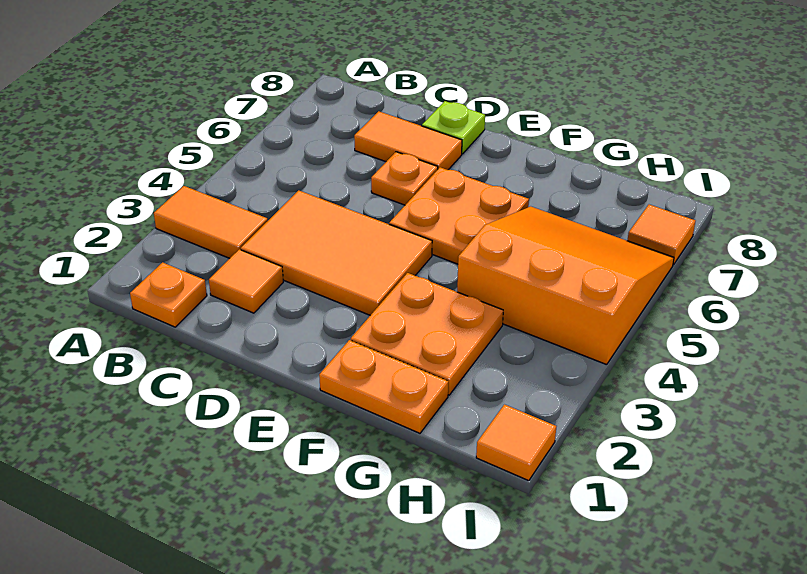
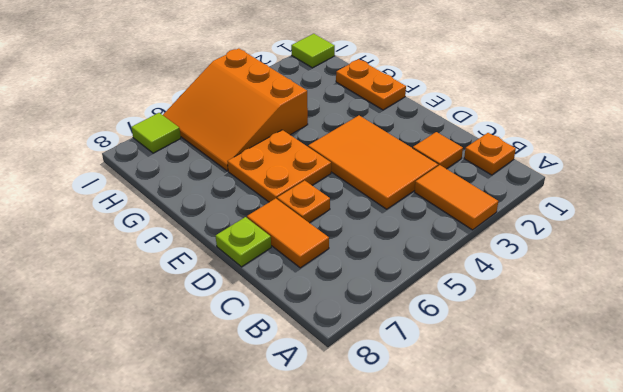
orange 2x2 plate [351,273,503,395] -> none
orange 1x1 tile [476,405,556,481] -> lime 1x1 tile [291,34,335,68]
orange 1x1 tile [627,205,695,265] -> lime 1x1 tile [131,113,181,153]

